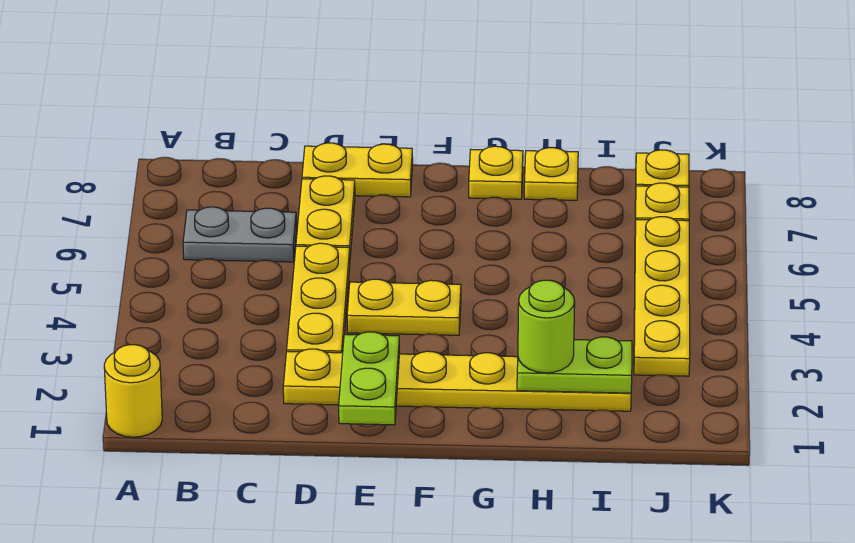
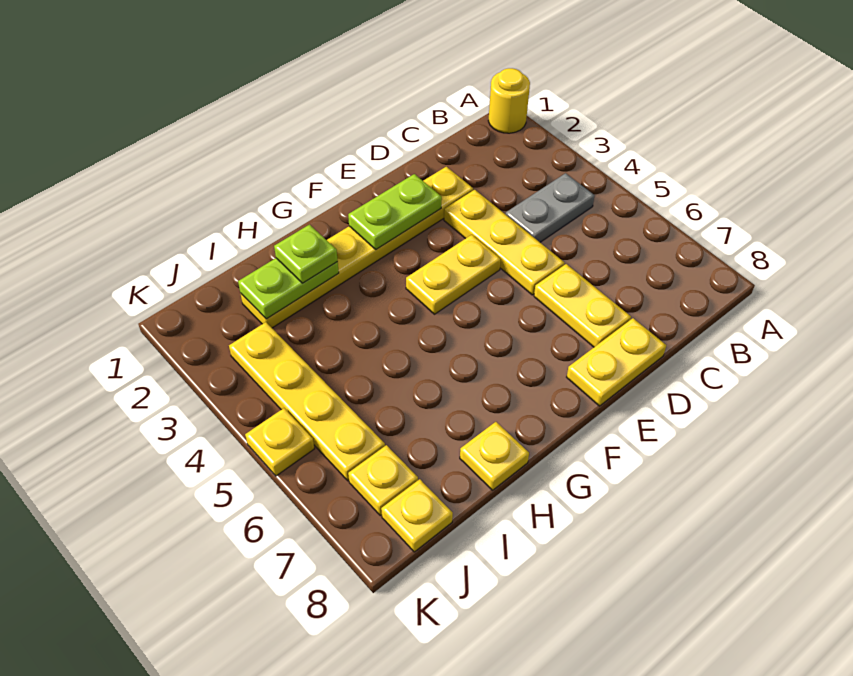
grey 1x2 plate [183,207,296,262] -> grey 1x2 plate moved to [506,173,595,242]
lime 1x2 plate [339,332,399,425] -> lime 1x2 plate turned to [348,174,442,249]
yellow 1x1 plate [469,146,523,199] -> yellow 1x1 plate moved to [245,408,314,476]
lime 1x1 round brick [518,280,575,373] -> lime 1x1 plate [274,225,338,283]

